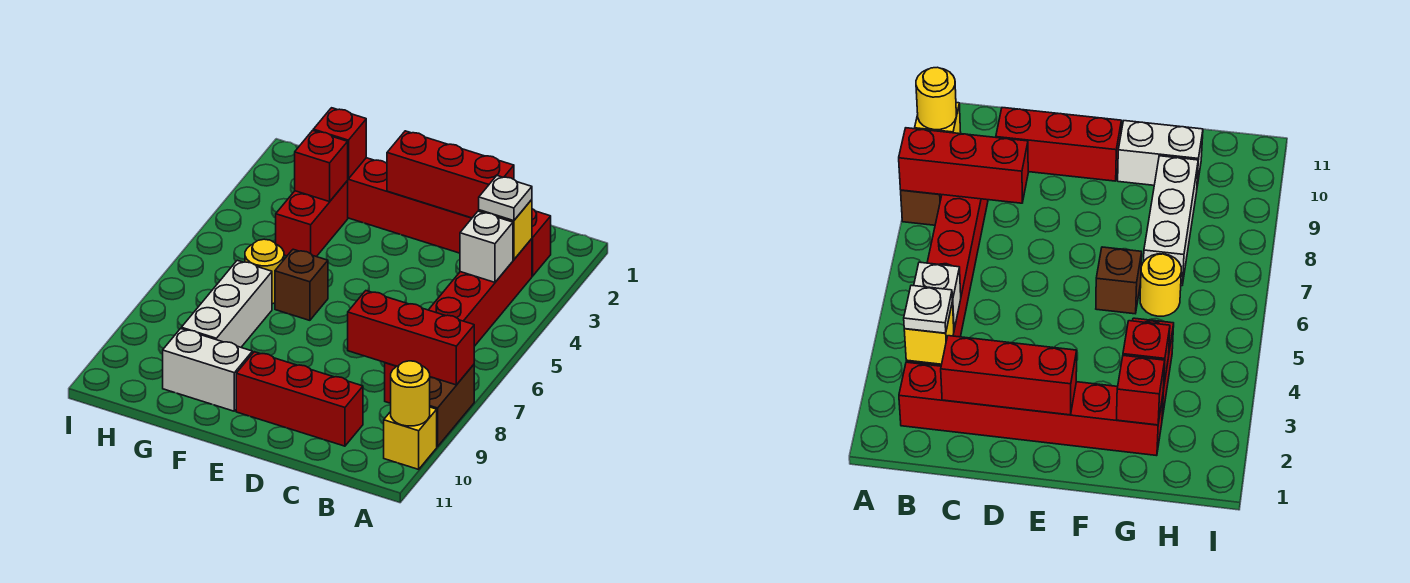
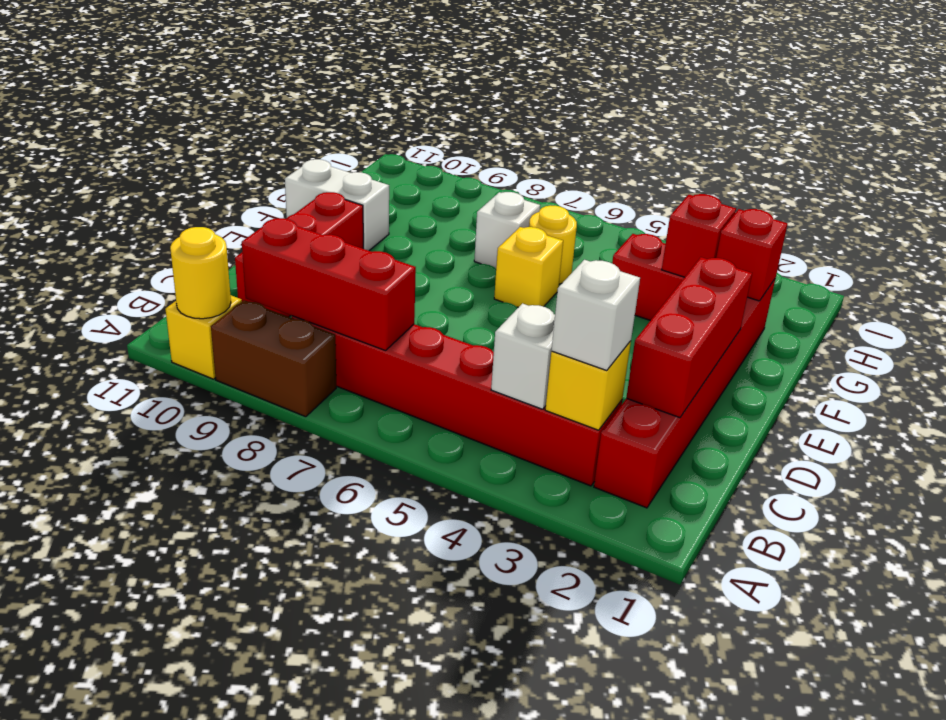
red 1x3 brick [348,291,474,385] -> red 1x3 brick turned to [242,218,416,351]
white 1x1 plate [479,176,532,221] -> white 1x1 brick [551,260,640,371]
brown 1x1 brick [275,249,328,320] -> yellow 1x1 brick [494,227,563,307]
white 1x2 brick [163,329,252,411] -> white 1x2 brick turned to [285,159,389,251]
white 1x3 brick [181,260,272,347] -> white 1x1 brick [474,192,540,268]

